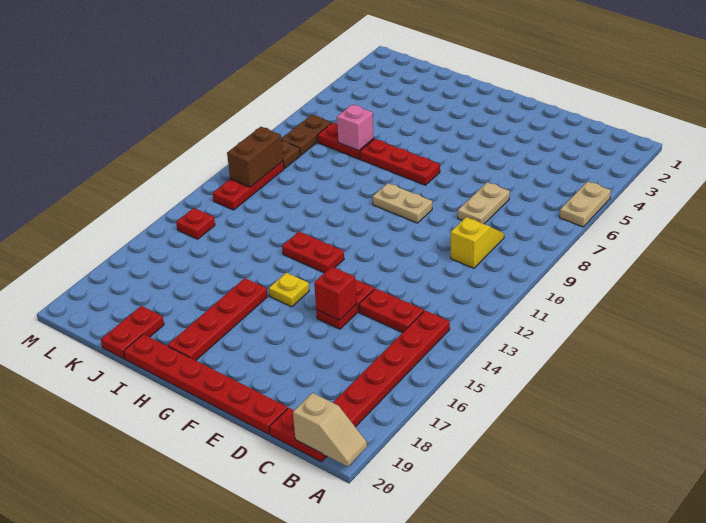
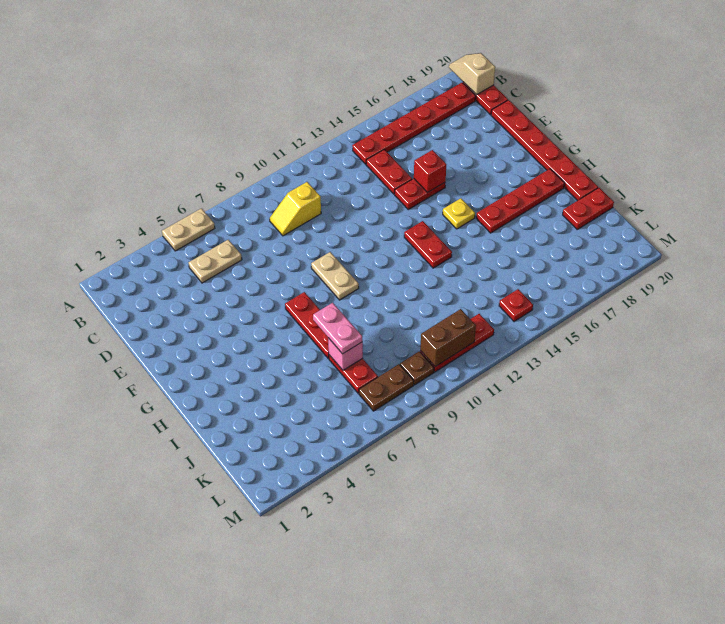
tan 1x2 plate [458,182,510,224] -> tan 1x2 plate moved to [189,240,242,283]
none -> pink 1x2 plate [313,303,363,354]

